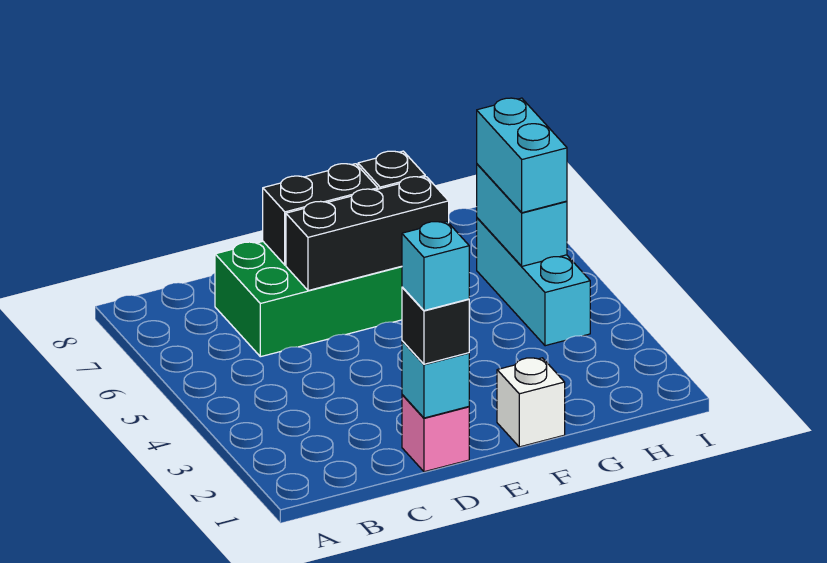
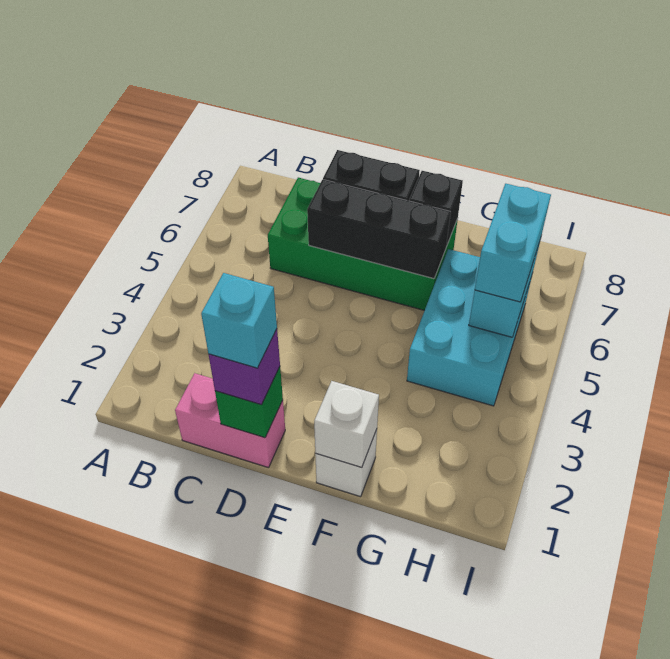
pink 1x1 brick [402,395,469,472] -> pink 1x2 brick [175,373,285,468]
cyan 1x1 brick [402,341,469,418] -> green 1x1 brick [215,367,283,438]
black 1x1 brick [402,287,469,364] -> purple 1x1 brick [208,329,280,405]
none -> white 1x1 brick [314,381,379,467]
cyan 1x3 brick [477,218,590,346] -> cyan 2x3 brick [407,249,532,406]

